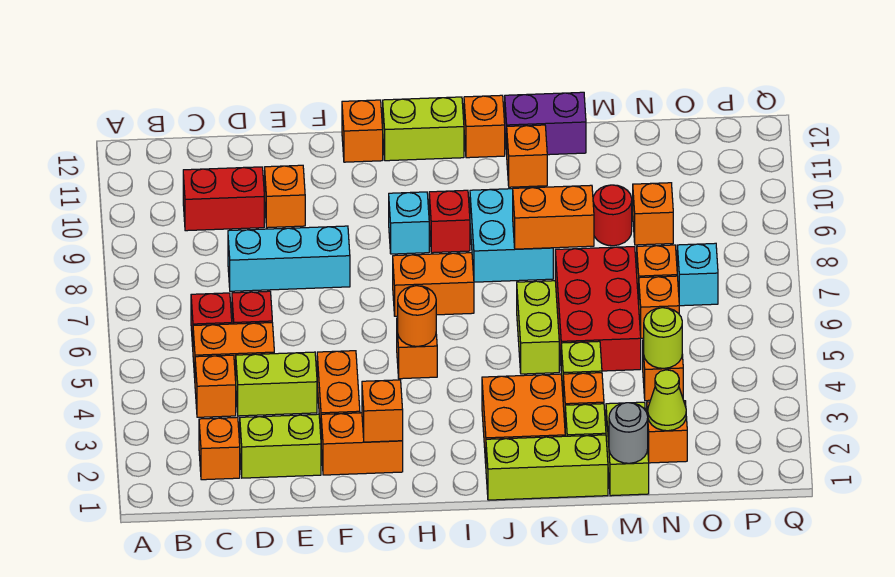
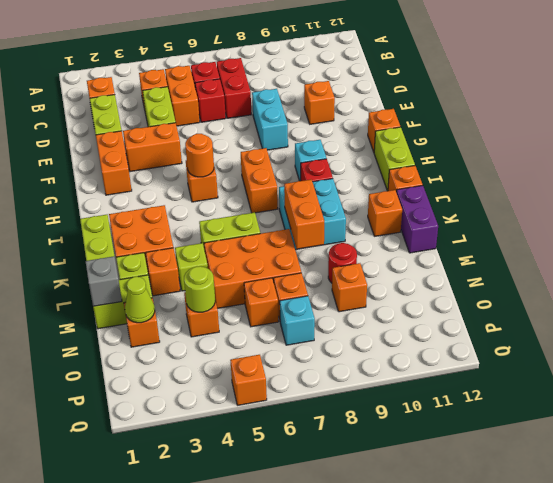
red 1x2 brick [183,167,264,231] -> red 1x2 brick moved to [217,58,251,118]
cyan 1x3 brick [228,226,350,291] -> cyan 1x2 brick [252,89,288,150]
orange 1x1 brick [362,380,403,442] -> orange 1x1 brick moved to [230,355,267,405]
red 2x3 brick [555,247,641,371] -> orange 2x3 brick [204,229,301,308]
grey 1x1 round brick [609,403,648,463] -> grey 1x1 brick [86,256,122,306]

